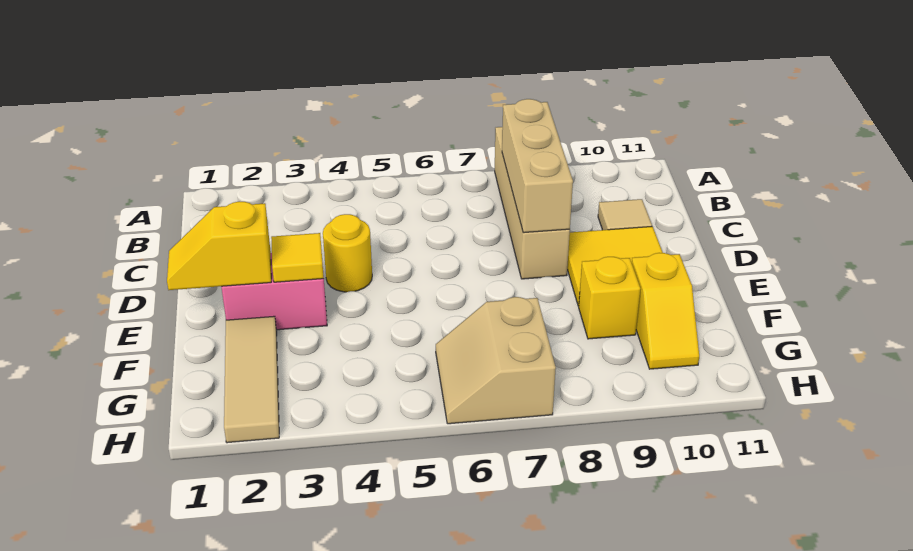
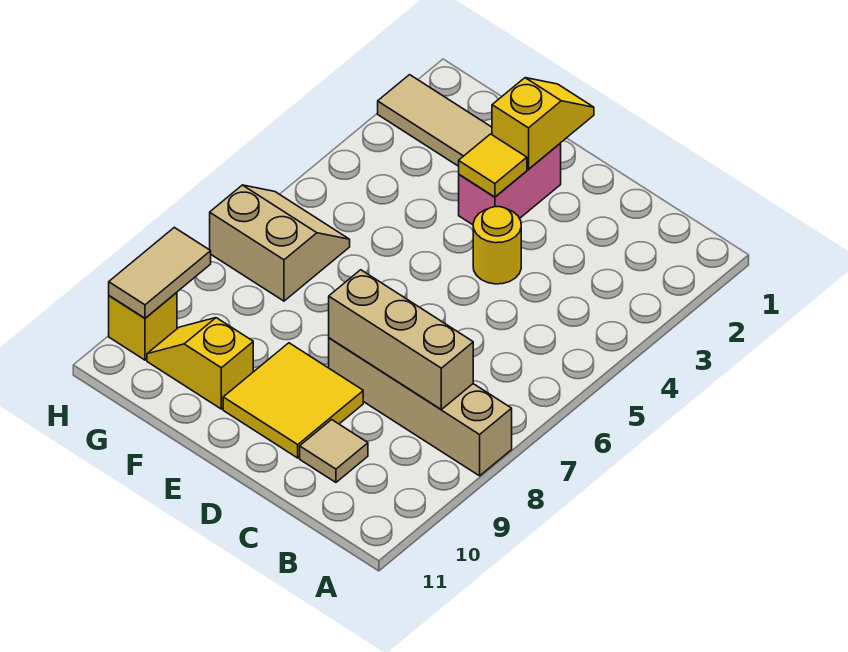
yellow 1x1 brick [579,257,640,339] -> yellow 1x1 brick moved to [109,292,177,360]
none -> tan 1x2 tile [109,227,211,318]

